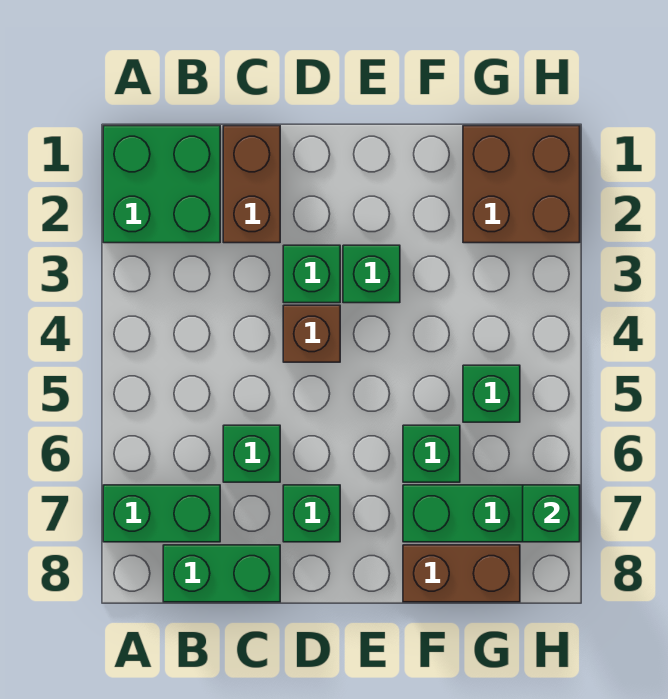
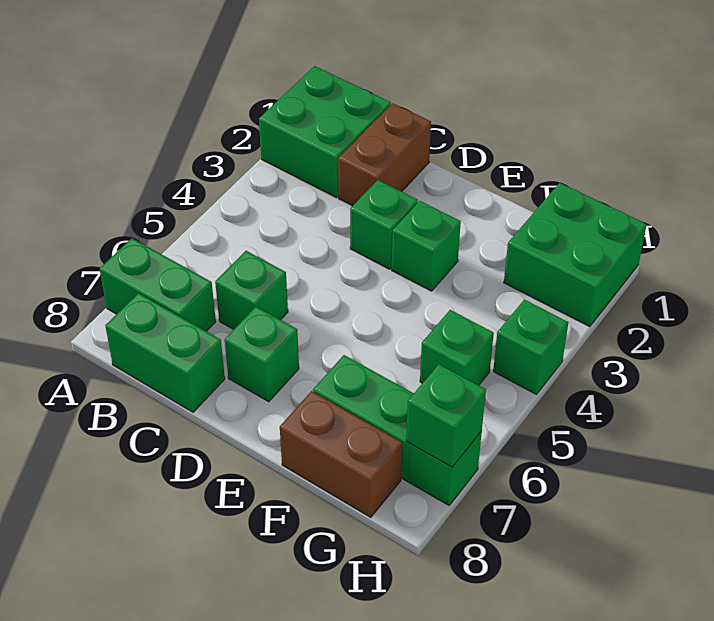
brown 1x1 brick [283,305,340,362] -> none
green 1x1 brick [403,425,460,482] -> green 1x1 brick moved to [493,300,568,394]
brown 2x2 brick [463,126,580,243] -> green 2x2 brick [504,183,647,327]

